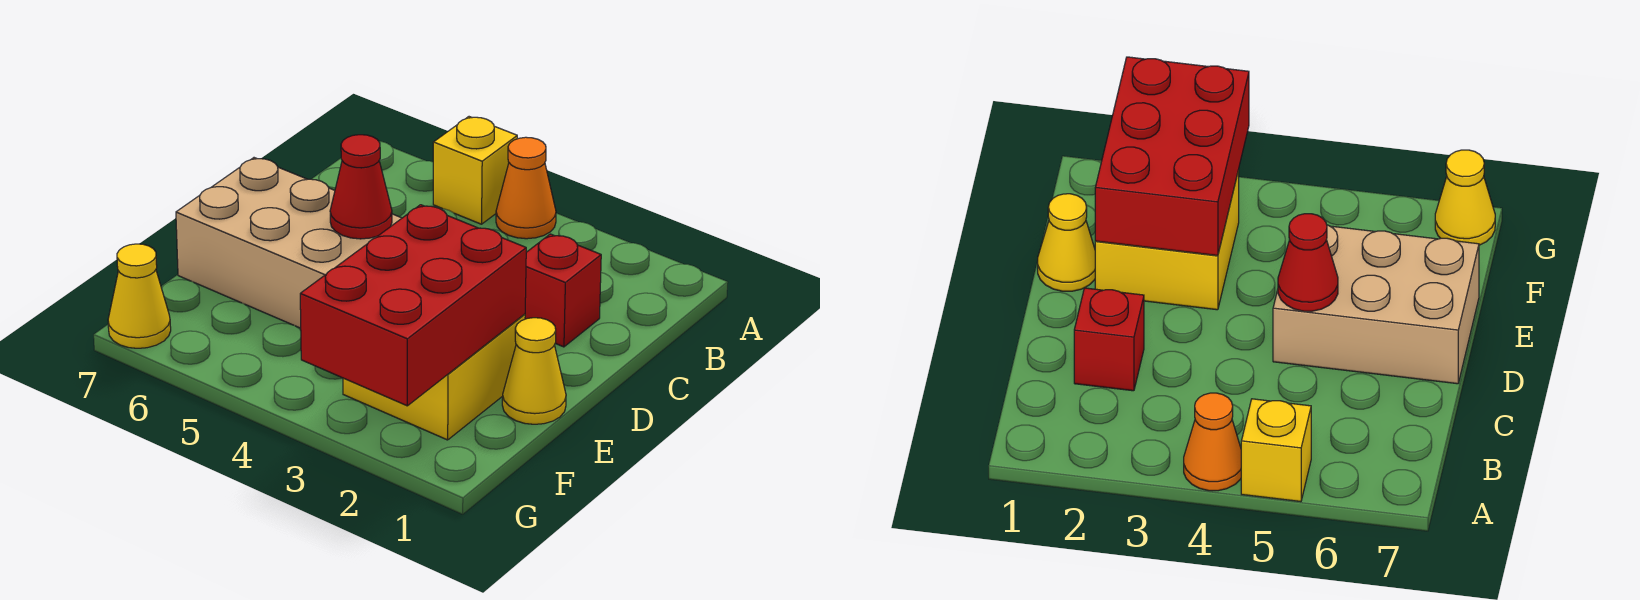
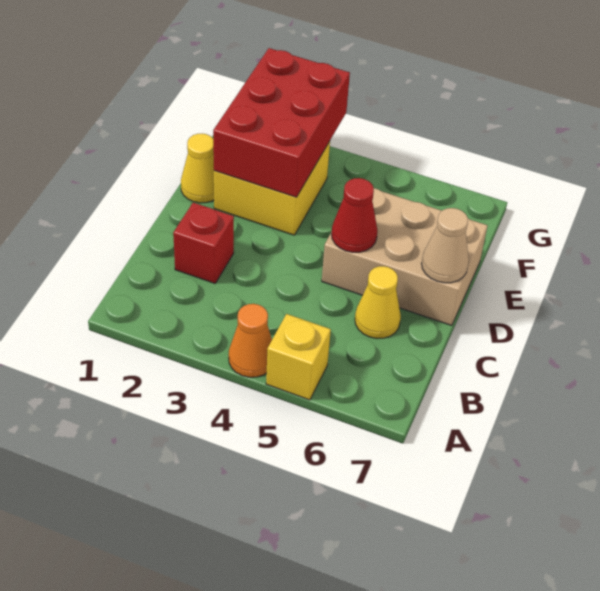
none -> tan 1x1 cone [422,208,469,283]
yellow 1x1 cone [108,244,171,348] -> yellow 1x1 cone moved to [355,266,401,339]

